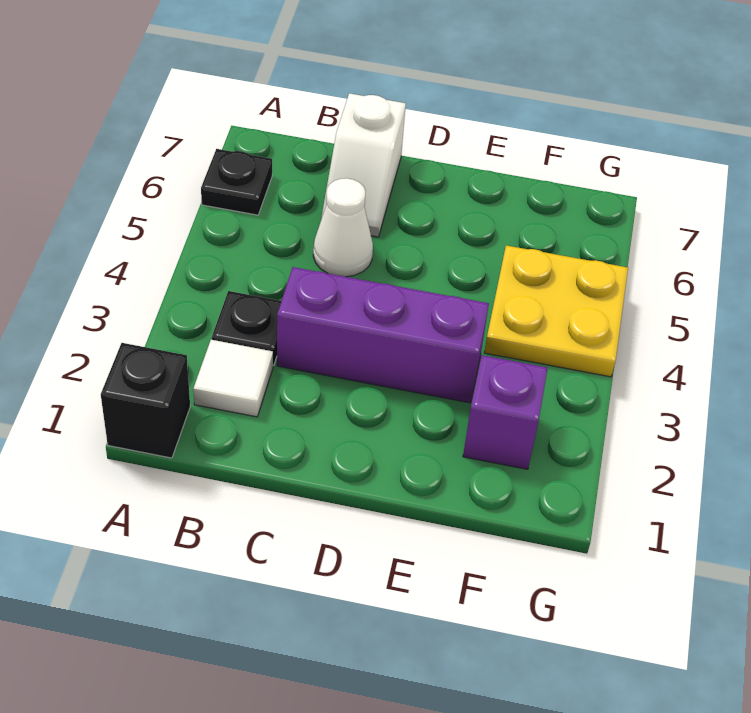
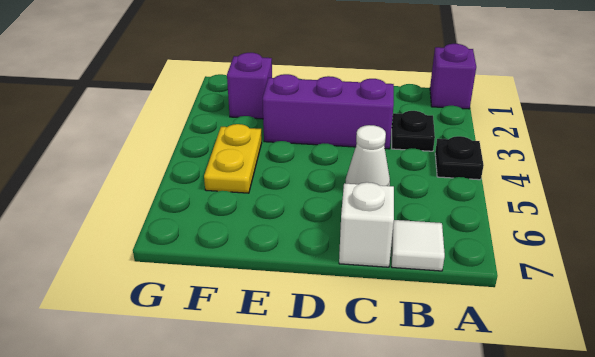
black 1x1 brick [101,343,190,458] -> purple 1x1 brick [430,44,476,109]
black 1x1 plate [201,149,272,215] -> black 1x1 plate moved to [435,136,484,180]
white 1x1 tile [193,340,273,417] -> white 1x1 tile moved to [392,220,445,271]
yellow 2x2 plate [484,245,628,377] -> yellow 1x2 plate [204,124,262,193]

